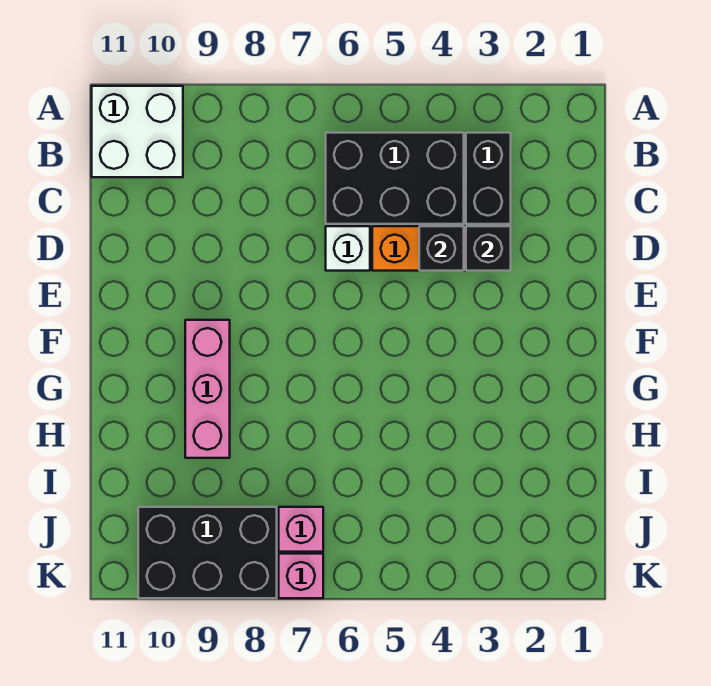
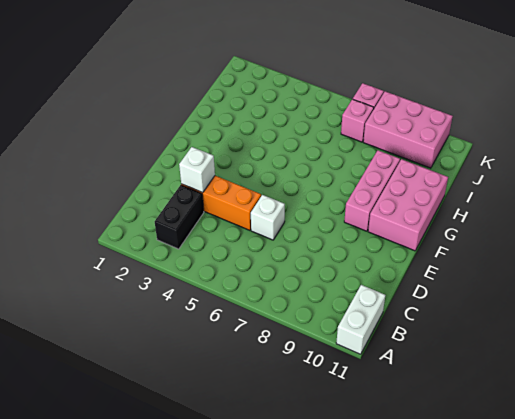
white 2x2 brick [92,86,183,177] -> white 1x2 brick [336,285,385,354]
black 2x3 brick [326,133,464,224] -> none
black 1x1 brick [466,226,511,271] -> white 1x1 brick [179,147,215,193]
black 1x1 brick [419,226,464,271] -> none
none -> pink 2x3 brick [368,159,448,251]
black 2x3 brick [138,507,277,598] -> pink 2x3 brick [363,91,453,168]

